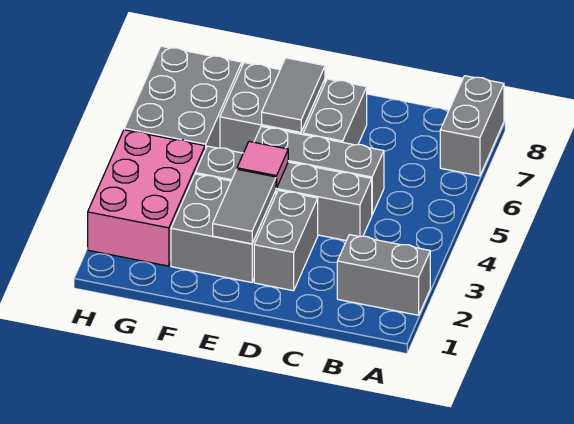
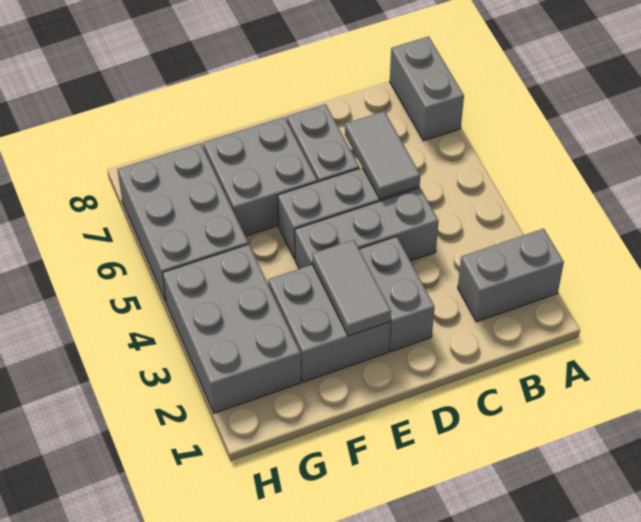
grey 1x4 brick [195,146,372,241] -> grey 1x3 brick [295,188,439,269]
pink 1x1 tile [237,141,288,188] -> none
grey 1x2 tile [262,58,325,132] -> grey 1x2 tile moved to [345,111,420,199]
pink 2x3 brick [88,130,205,266] -> grey 2x3 brick [163,244,301,413]

